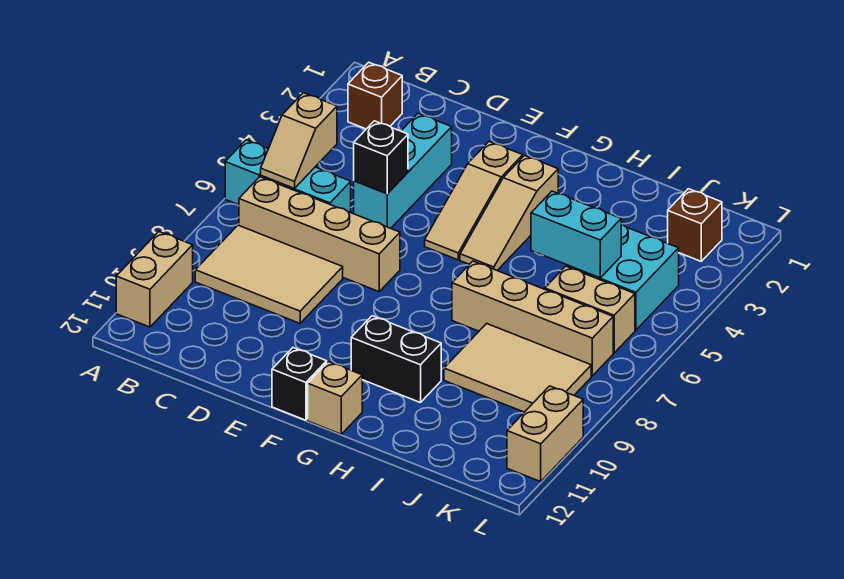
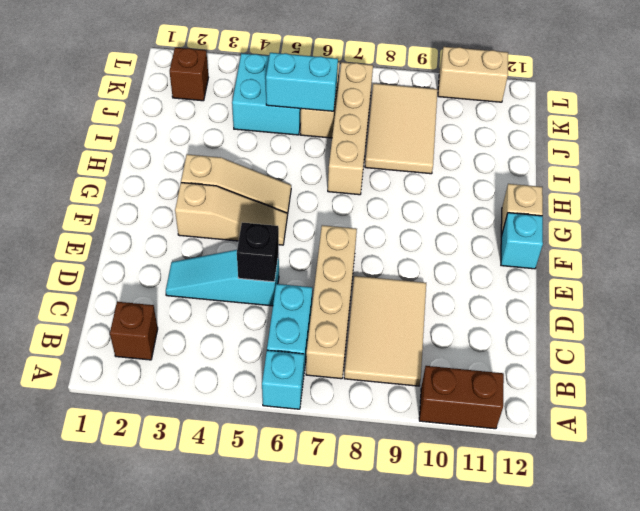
tan 1x2 brick [116,232,193,327] -> brown 1x2 brick [419,366,504,429]
tan 1x2 slope [261,93,337,188] -> none
cyan 1x3 brick [354,113,452,228] -> cyan 1x3 slope [166,250,279,306]
black 1x1 brick [272,348,327,420] -> cyan 1x1 brick [501,213,543,269]
black 1x2 brick [351,316,441,403] -> none
cyan 1x2 brick [531,191,621,278] -> cyan 1x2 brick turned to [266,53,338,111]

